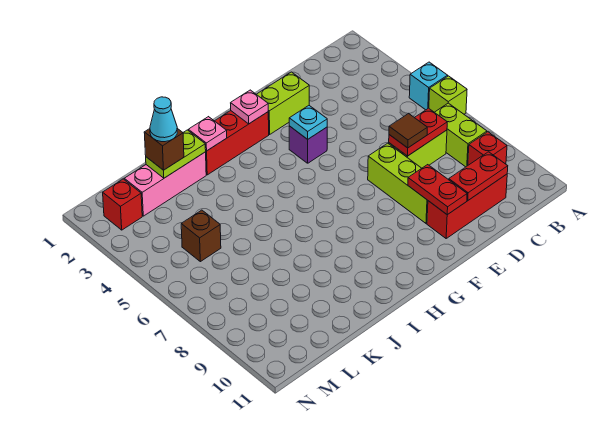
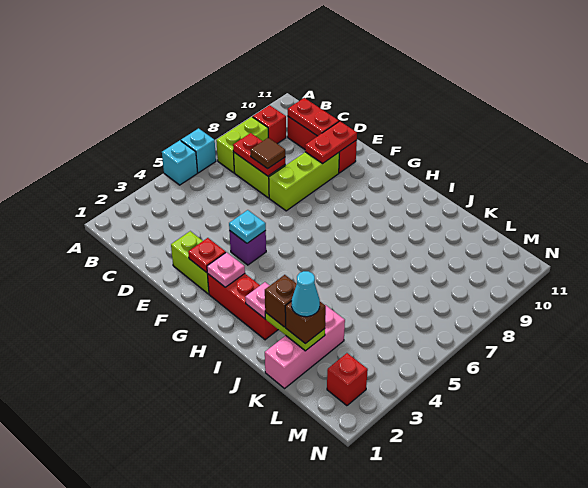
lime 1x1 brick [429,76,467,114] -> cyan 1x1 brick [181,128,216,173]
none -> red 1x1 plate [188,238,226,272]
pink 1x3 brick [124,152,206,216] -> pink 1x3 brick turned to [265,305,345,388]
brown 1x1 brick [181,210,221,262] -> brown 1x1 brick moved to [265,275,297,327]

